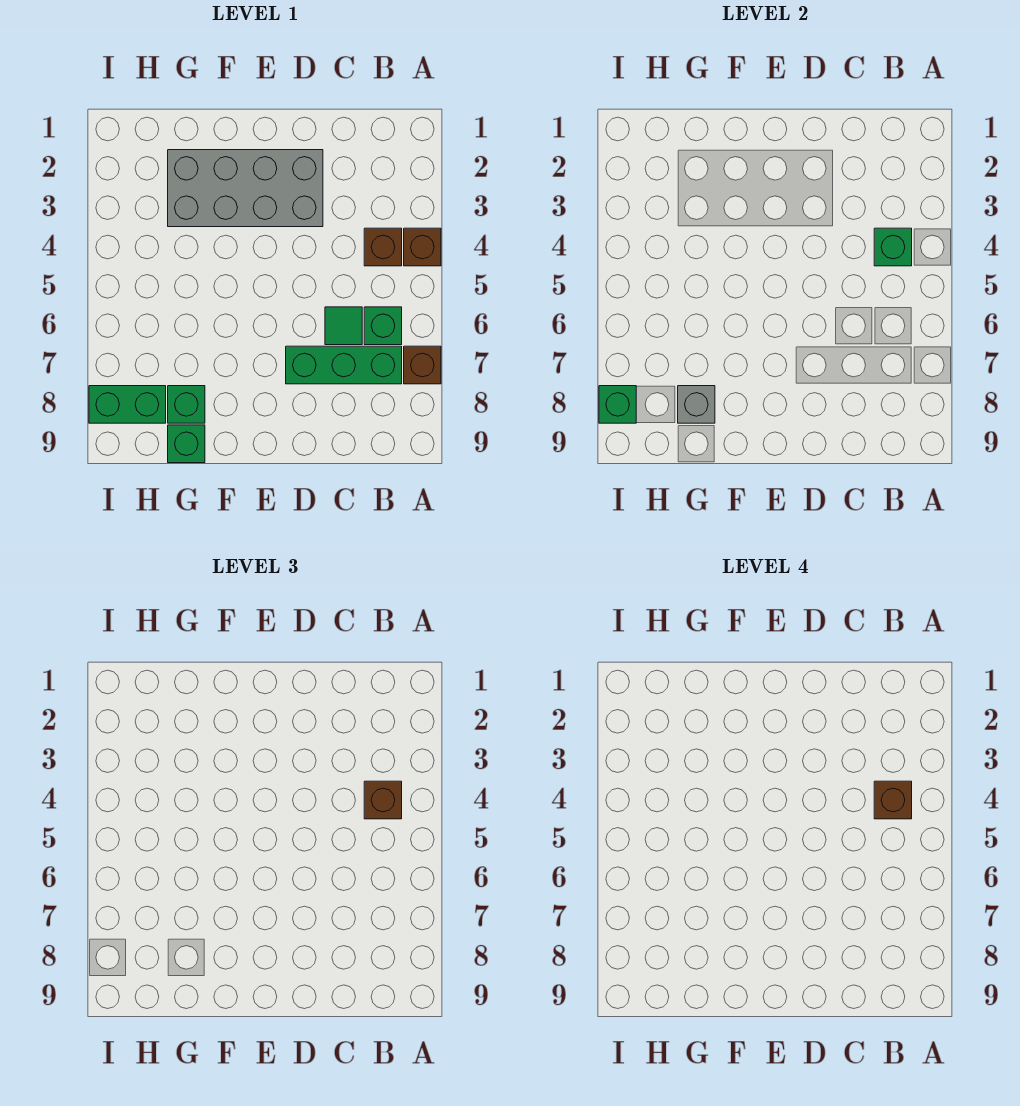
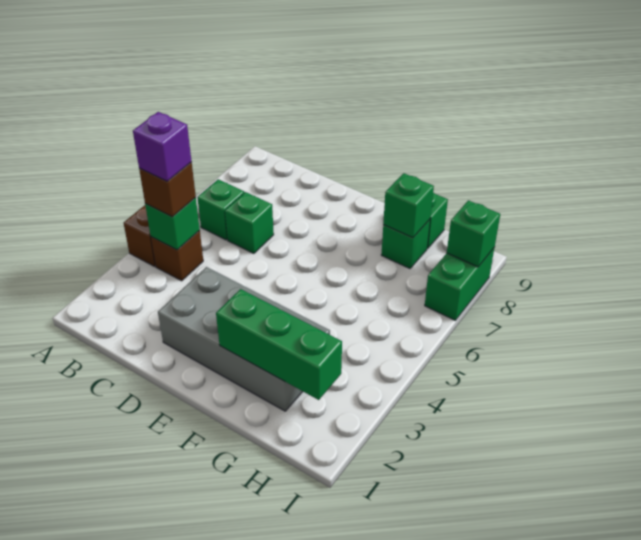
brown 1x1 brick [404,346,441,384] -> none
brown 1x1 brick [874,781,912,819] -> purple 1x1 brick [133,112,192,181]
green 1x3 brick [286,346,402,384] -> green 1x3 brick moved to [216,289,342,400]
green 1x1 tile [325,307,362,345] -> green 1x1 brick [225,192,274,254]
grey 1x1 brick [678,386,715,423] -> green 1x1 brick [383,173,434,238]
green 1x2 brick [89,386,166,423] -> green 1x2 brick turned to [425,247,495,320]

